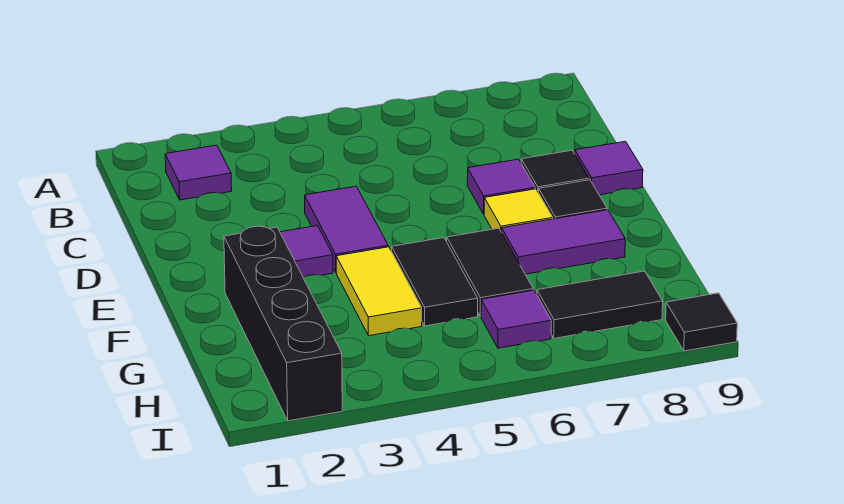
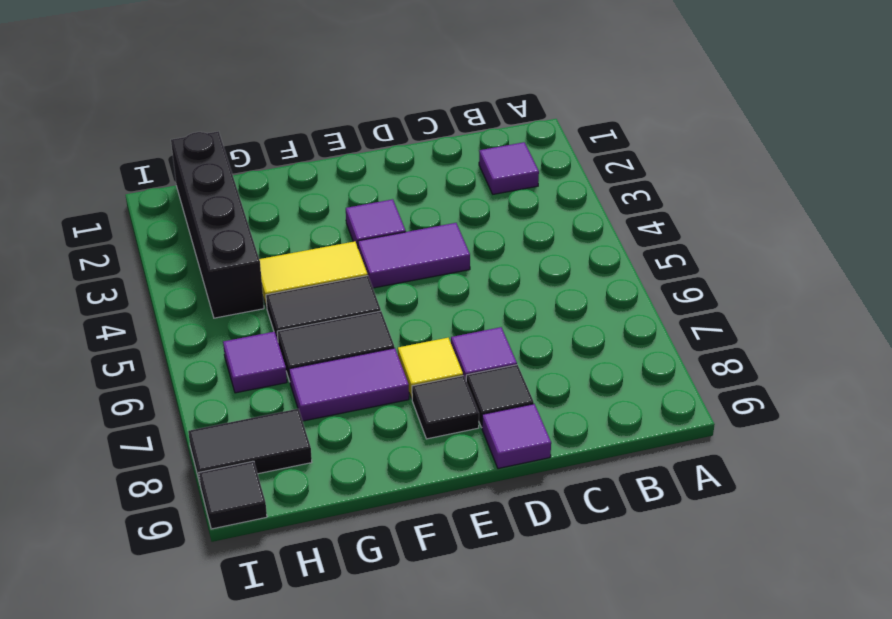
black 1x4 brick [224,226,342,421] -> black 1x4 brick turned to [171,131,264,318]
purple 1x2 tile [502,210,625,274] -> purple 1x2 tile turned to [289,348,409,421]
black 1x2 tile [537,271,663,338] -> black 1x2 tile turned to [188,409,312,483]

